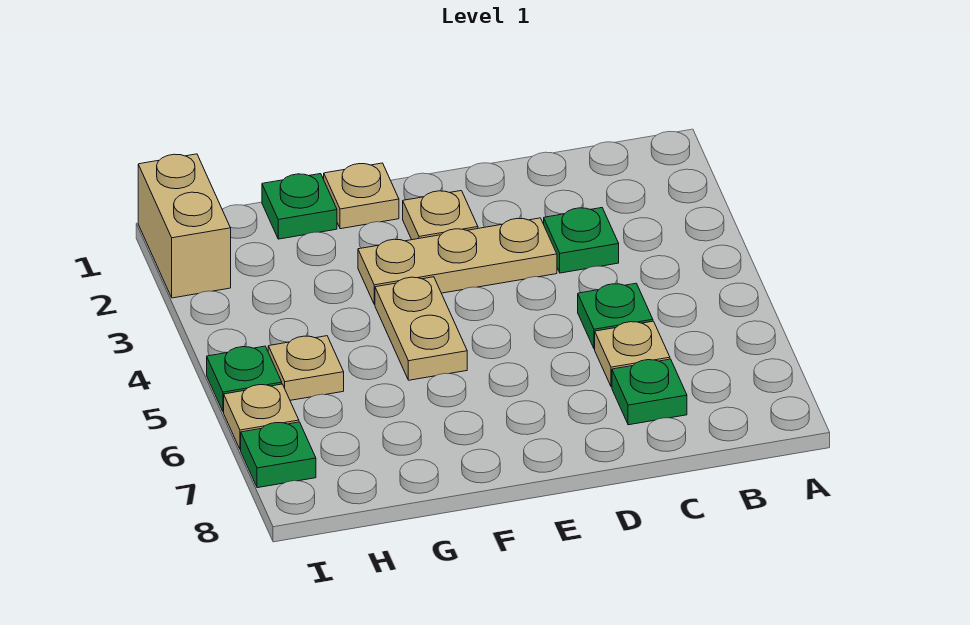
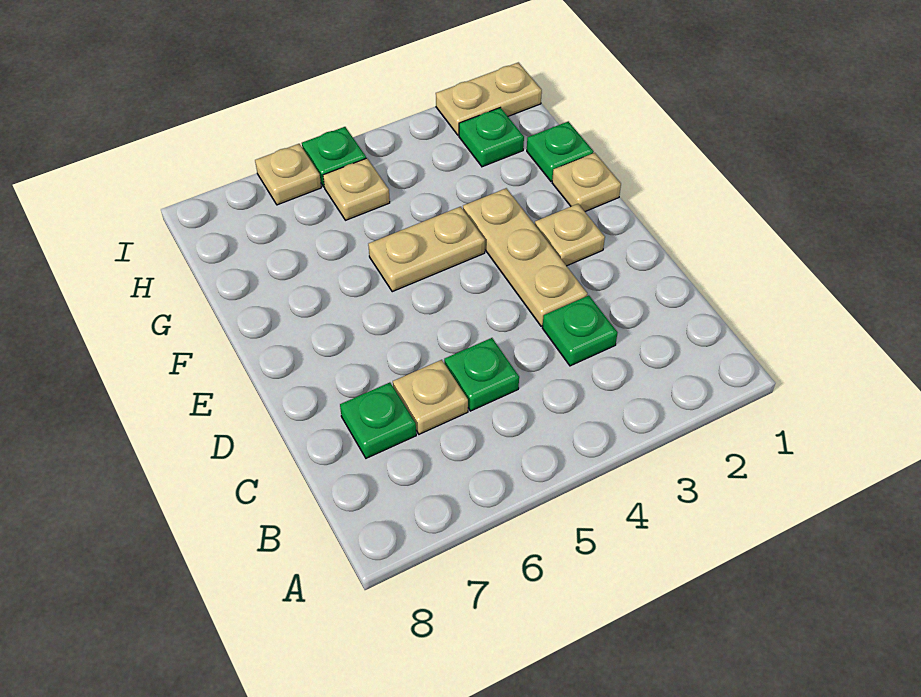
tan 1x2 brick [138,154,231,298] -> tan 1x2 plate [436,62,542,135]
green 1x1 plate [241,422,316,488] -> green 1x1 plate moved to [459,108,524,167]

